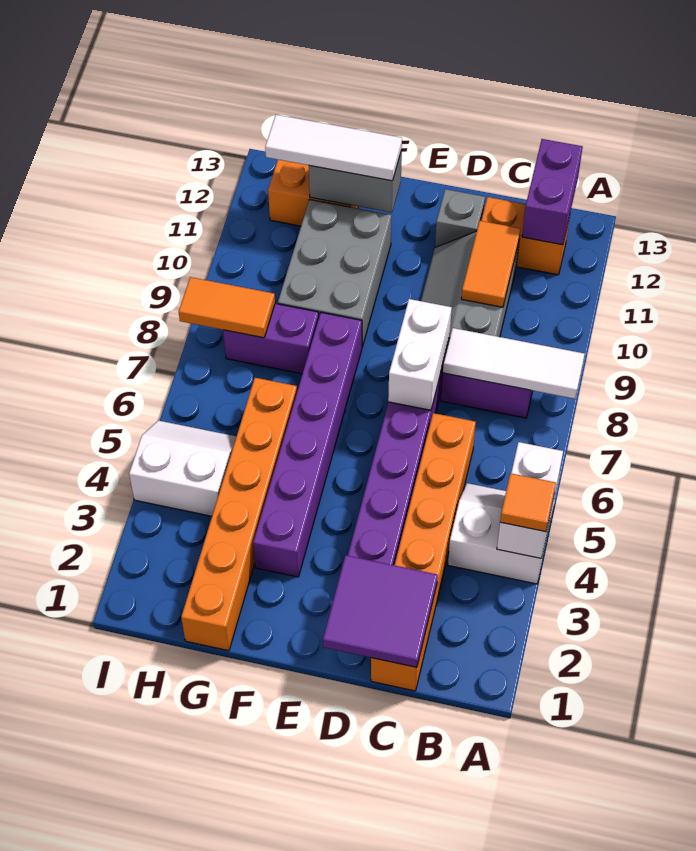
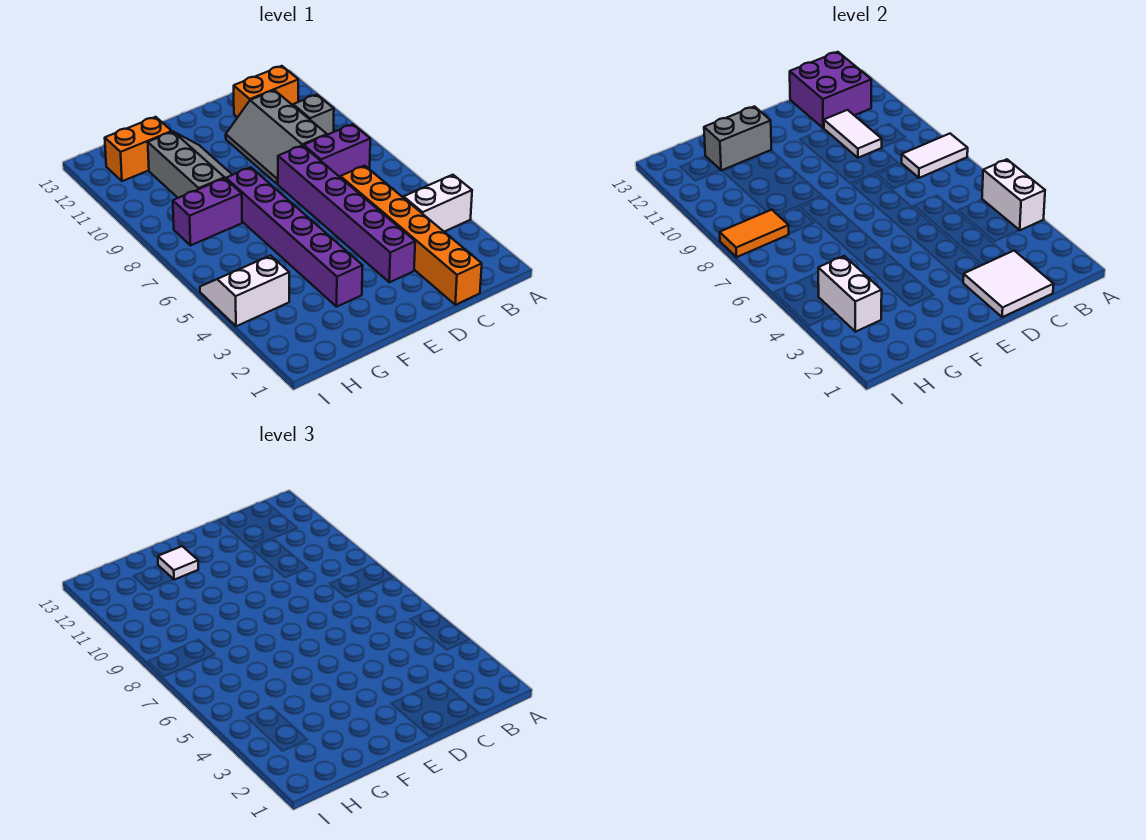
orange 1x1 tile [500,473,556,532] -> none
white 1x3 tile [443,328,585,399] -> white 1x2 tile [902,134,968,178]
purple 1x2 brick [522,139,583,245] -> purple 2x2 brick [790,52,871,128]
purple 2x2 tile [323,555,438,667] -> white 2x2 tile [963,251,1054,317]
orange 1x2 tile [461,221,521,307] -> white 1x2 tile [824,110,882,158]
white 1x2 brick [388,299,452,410] -> white 1x2 brick moved to [818,256,882,332]
grey 1x1 brick [435,189,485,247] -> grey 1x1 brick moved to [293,95,334,135]
grey 2x3 brick [278,199,392,347] -> grey 2x3 slope [148,132,232,198]
white 1x3 tile [265,115,402,181] -> white 1x1 tile [158,546,198,580]
orange 1x6 brick [181,378,297,651] -> none

